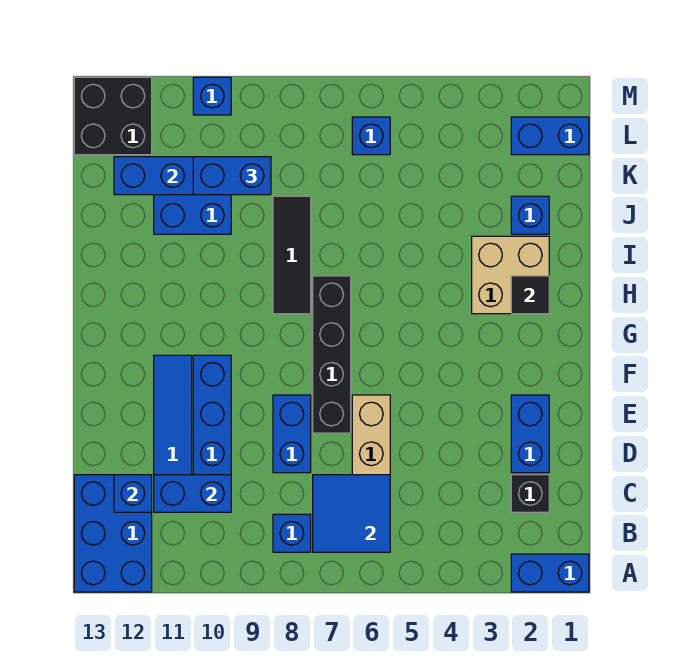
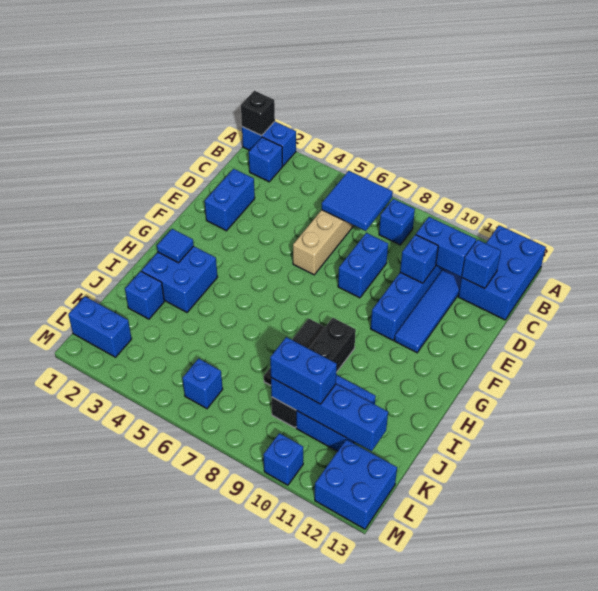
none -> blue 1x1 brick [249,137,282,182]
black 1x1 brick [511,475,549,512] -> black 1x1 brick moved to [241,91,275,136]
none -> blue 1x1 brick [400,235,438,283]
black 1x4 brick [313,276,351,433] -> black 1x4 brick moved to [271,318,356,428]
tan 2x2 brick [472,236,549,314] -> blue 2x2 brick [142,246,217,312]
black 1x1 tile [511,276,549,314] -> blue 1x1 tile [157,229,194,263]
black 2x2 brick [74,77,152,155] -> blue 2x2 brick [315,439,397,529]

